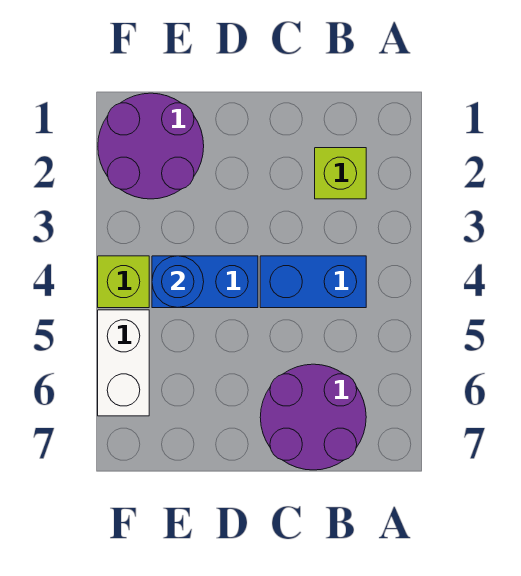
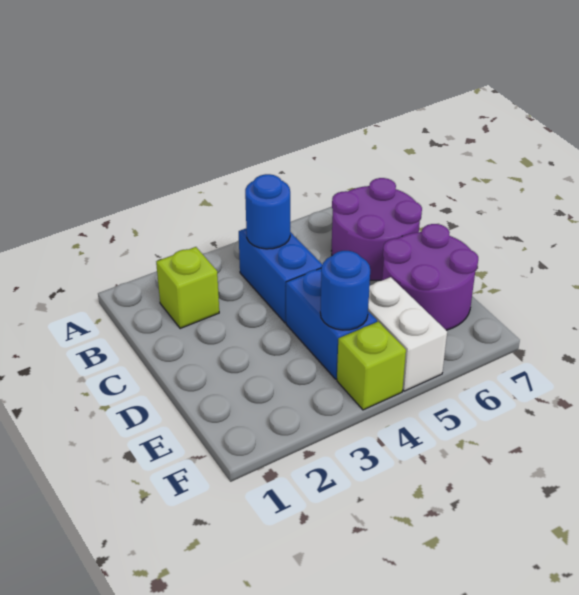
none -> blue 1x1 round brick [245,174,290,249]
purple 2x2 round brick [98,93,204,199] -> purple 2x2 round brick moved to [382,224,478,330]
white 1x2 brick [98,310,149,416] -> white 1x2 brick turned to [368,277,447,391]

